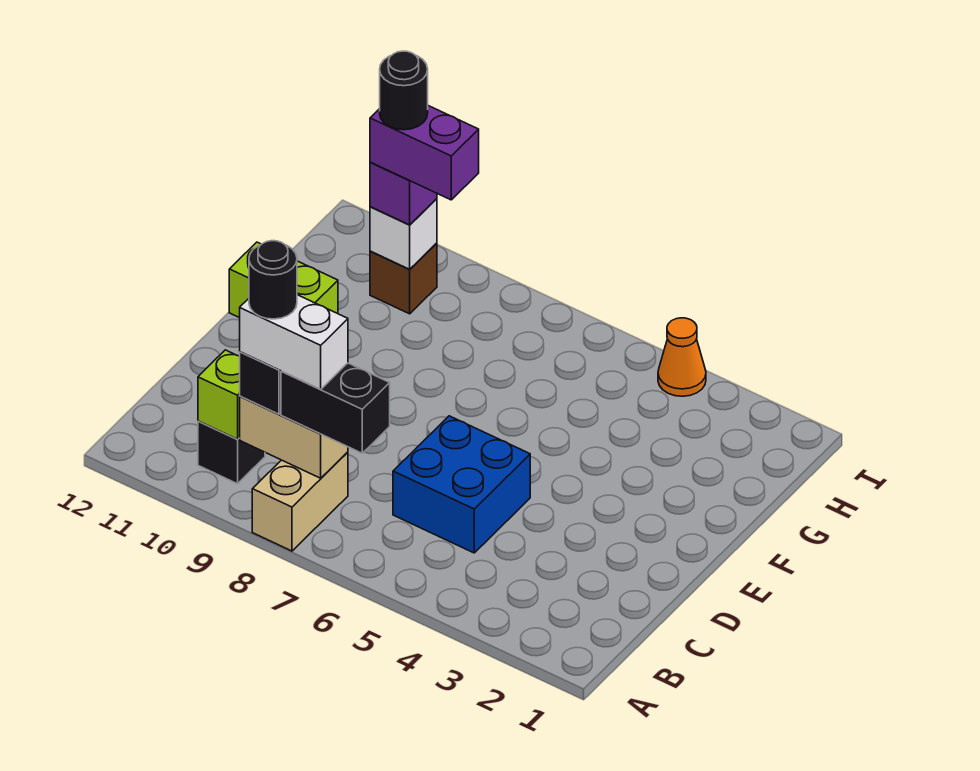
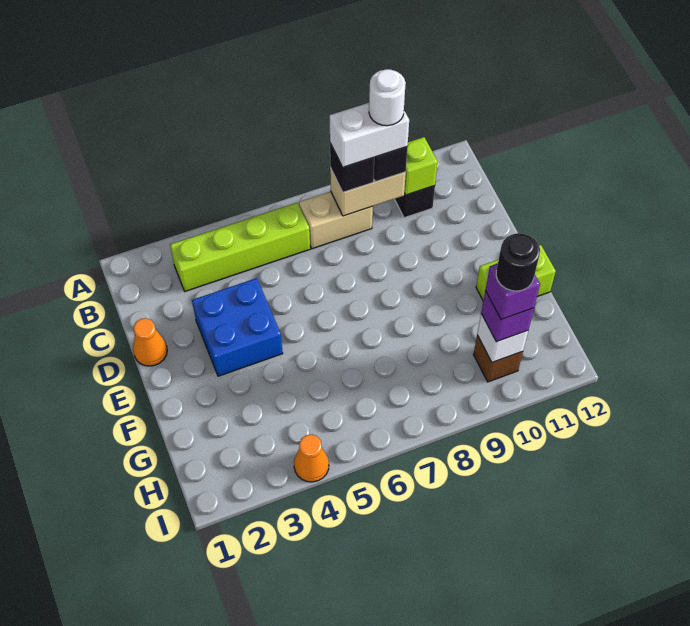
tan 1x2 brick [252,452,348,551] -> tan 1x2 brick turned to [299,192,373,249]
none -> lime 1x4 brick [170,203,310,291]
black 1x2 brick [281,363,390,453] -> black 1x1 brick [330,143,374,192]
black 1x1 round brick [249,241,297,319] -> white 1x1 round brick [369,69,406,126]
blue 2x2 brick [393,416,530,553] -> blue 2x2 brick moved to [192,278,283,376]
none -> orange 1x1 cone [133,318,167,366]
purple 1x2 brick [370,106,479,200] -> purple 1x1 brick [485,264,540,320]

